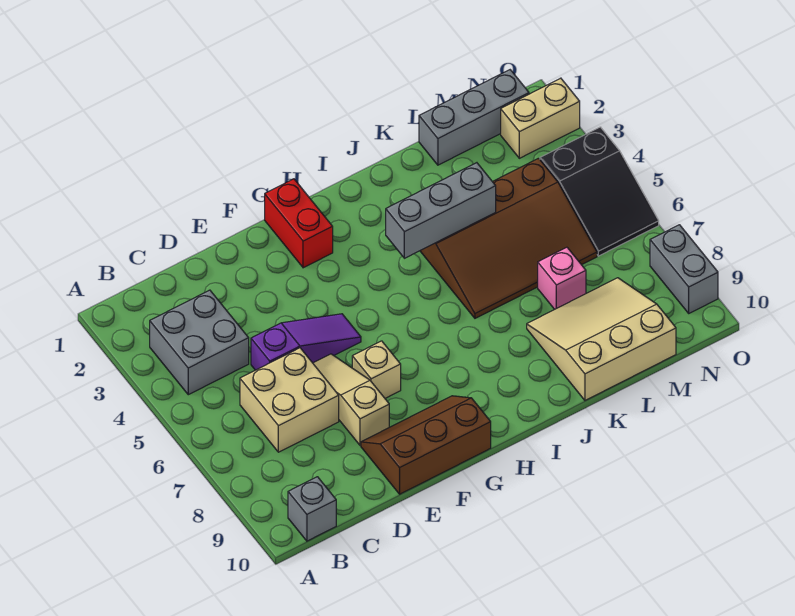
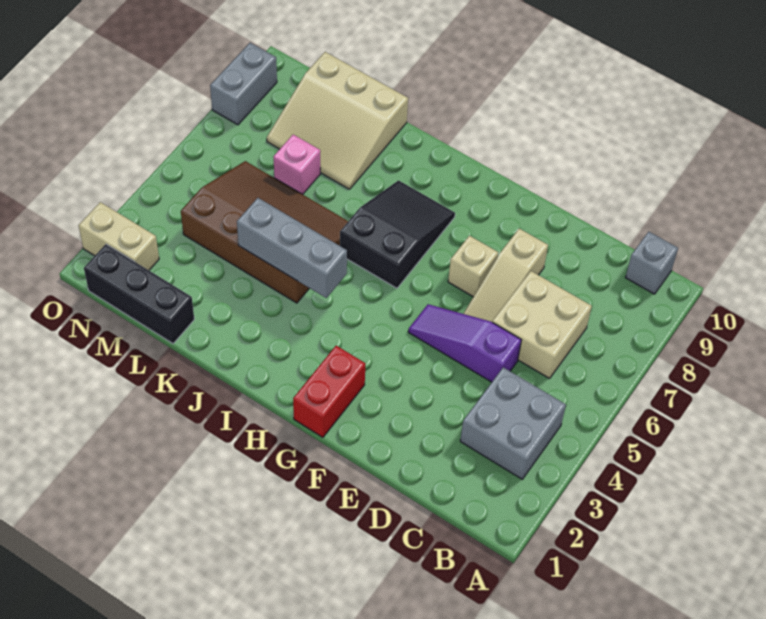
brown 2x3 slope [361,396,491,494] -> none
grey 1x3 brick [419,70,529,165] -> black 1x3 brick [84,244,194,344]
black 2x3 slope [540,127,659,256] -> black 2x3 slope moved to [340,180,455,288]

